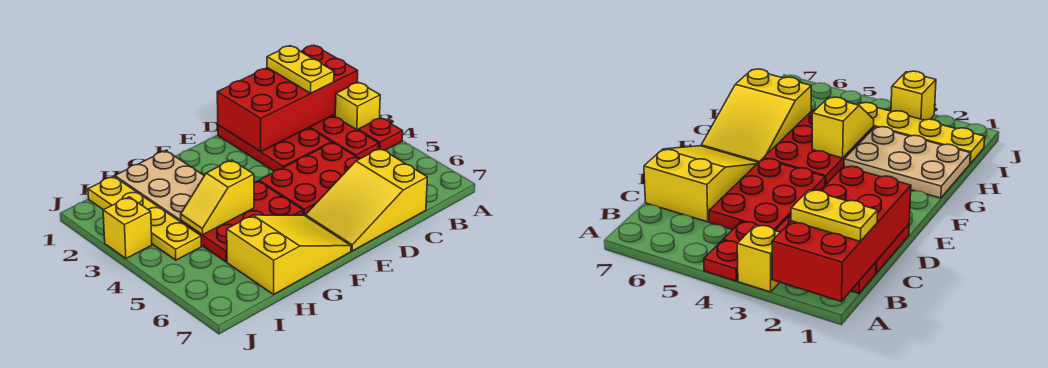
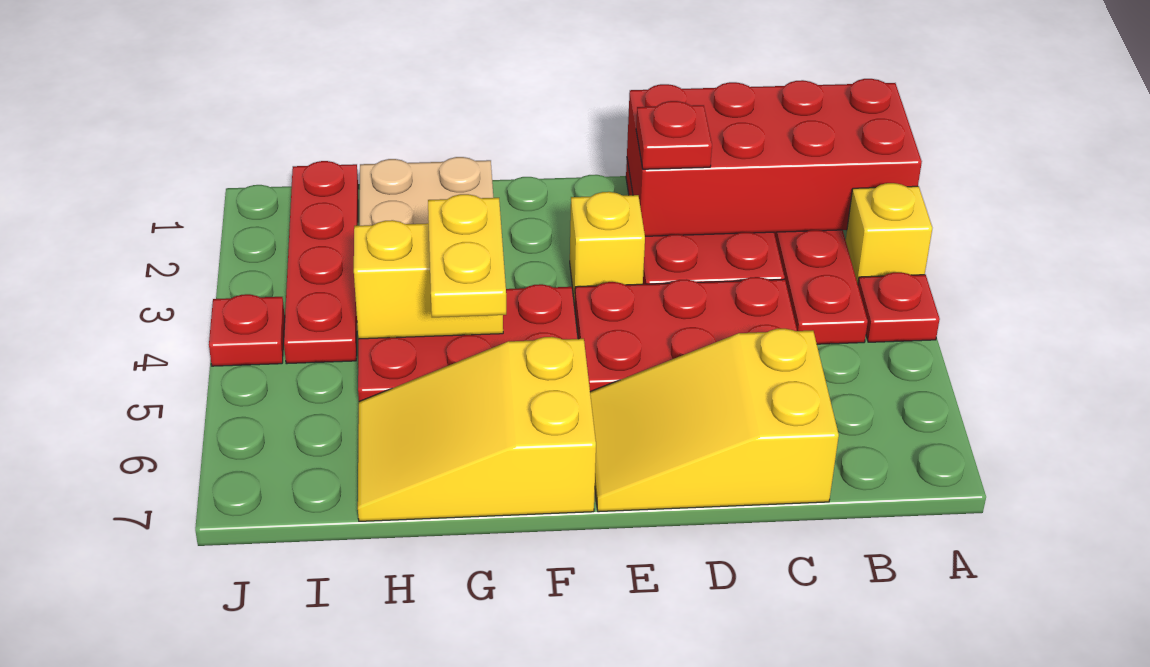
yellow 1x2 plate [267,46,334,93] -> yellow 1x2 plate moved to [428,194,506,317]
none -> red 1x1 plate [636,101,712,169]
yellow 2x3 slope [227,215,351,294] -> yellow 2x3 slope turned to [358,337,596,521]
yellow 1x2 slope [181,160,254,235] -> yellow 1x2 brick [354,220,503,339]
yellow 1x4 plate [88,176,202,260] -> red 1x4 plate [284,161,358,364]
yellow 1x1 brick [103,197,152,258] -> yellow 1x1 brick moved to [570,192,645,304]
none -> red 1x1 plate [209,294,285,366]

